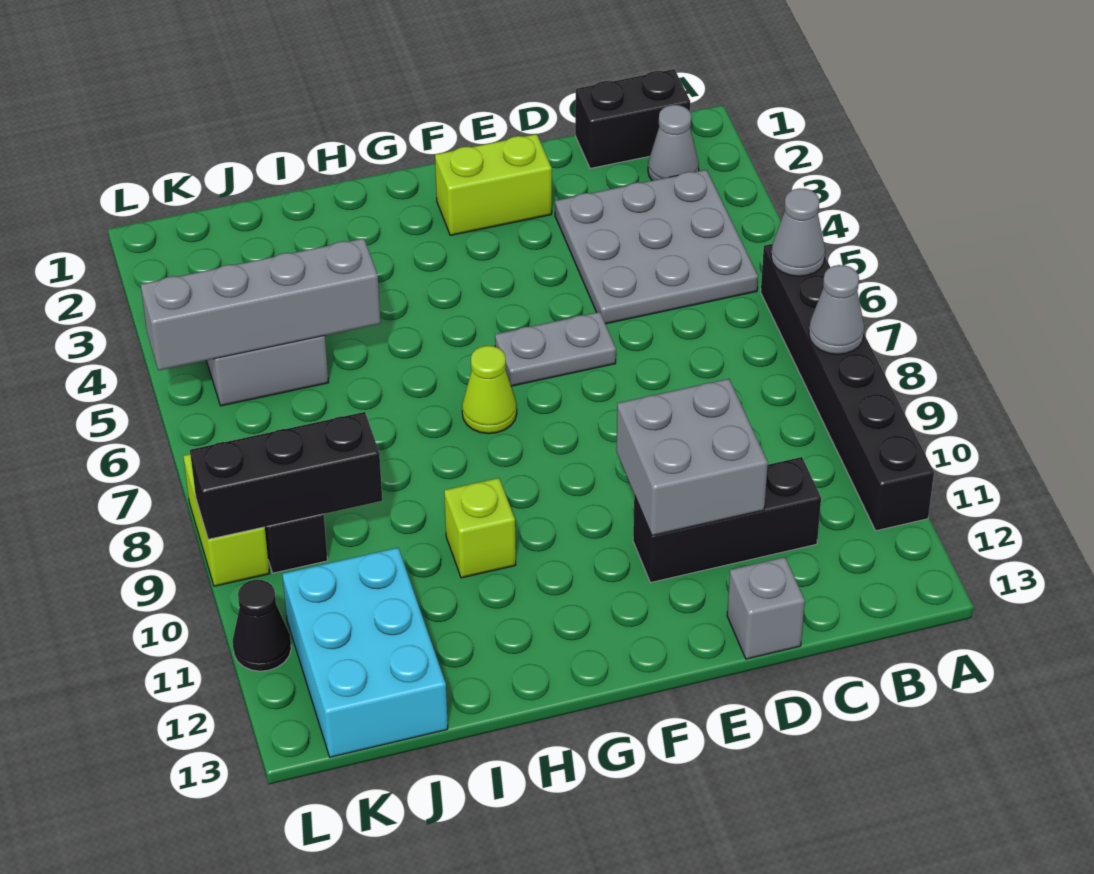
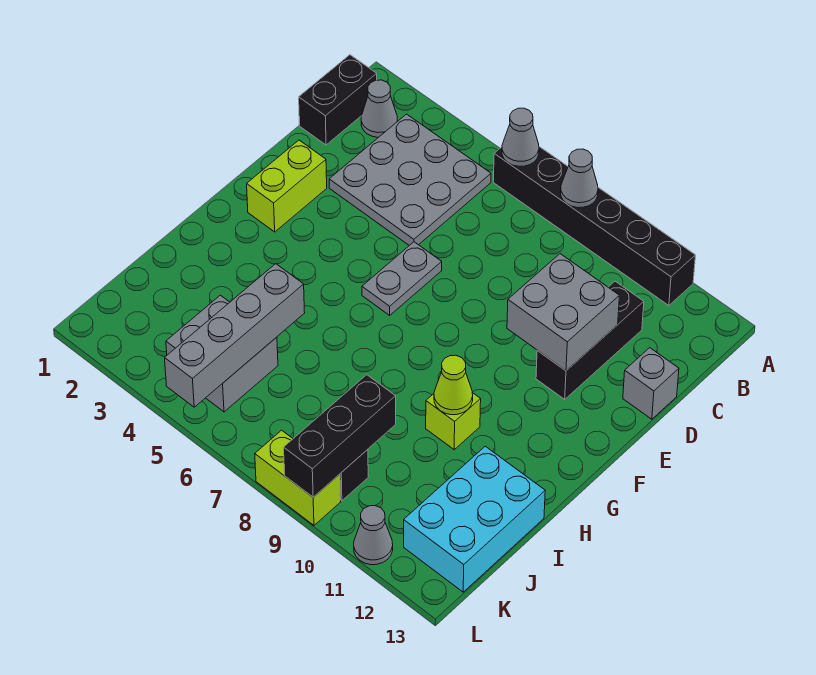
lime 1x1 cone [462,346,517,434] -> lime 1x1 cone moved to [434,355,473,415]
cyan 2x3 brick [282,548,448,757] -> cyan 2x3 brick turned to [404,446,545,592]
black 1x1 cone [233,580,291,671] -> grey 1x1 cone [354,506,393,565]

